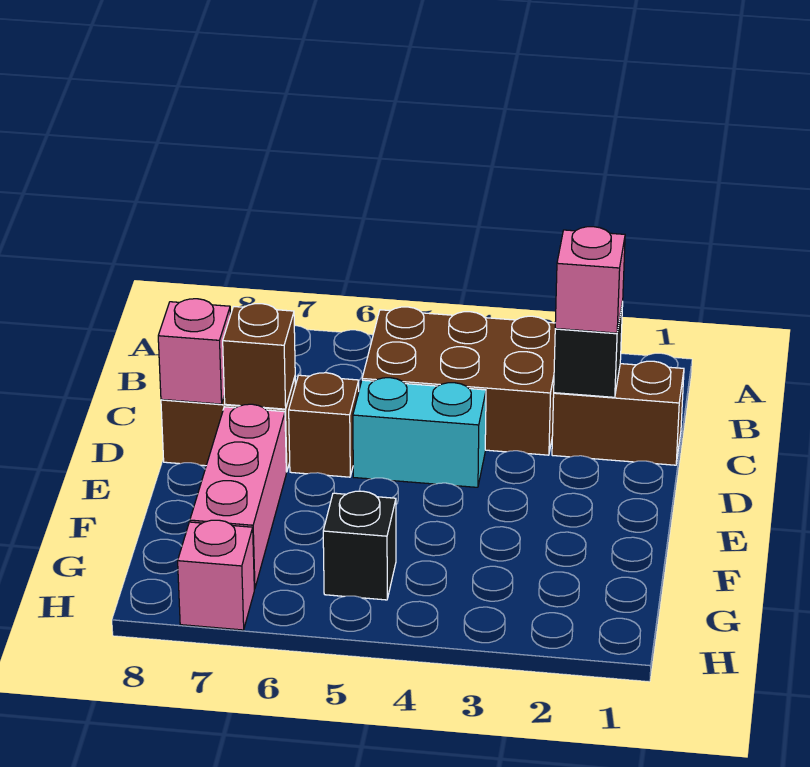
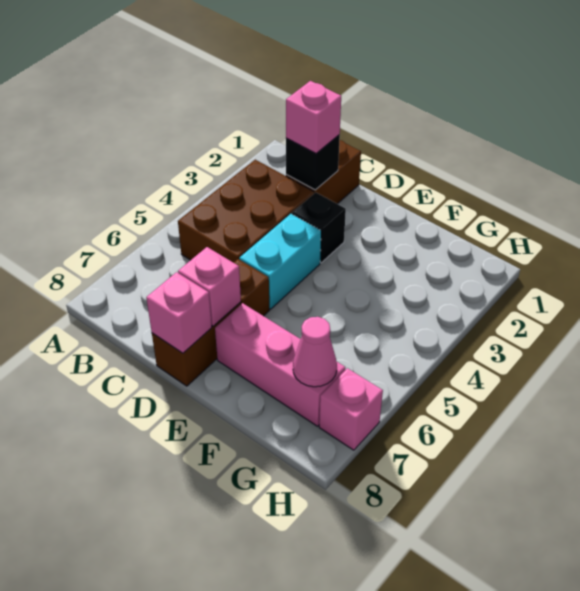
brown 1x1 brick [223,304,295,409] -> pink 1x1 brick [178,247,241,326]
black 1x1 brick [323,491,396,600] -> black 1x1 brick moved to [292,192,346,263]
none -> pink 1x1 cone [293,317,337,387]

